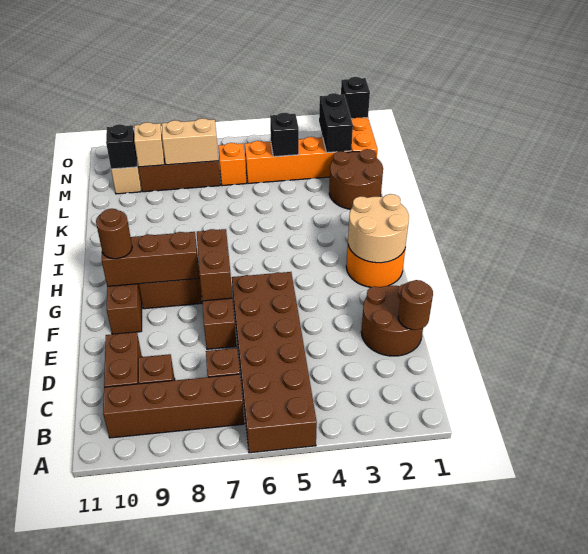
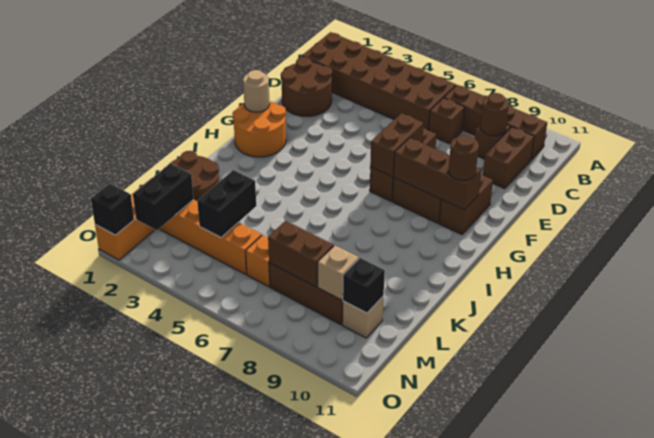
brown 2x6 brick [232,272,317,453] -> brown 2x6 brick turned to [302,32,456,130]
brown 1x1 round brick [398,280,433,330] -> brown 1x1 round brick moved to [480,93,509,136]
tan 2x2 round brick [348,194,409,263] -> tan 1x1 round brick [243,70,269,112]
black 1x1 brick [270,113,299,157] -> black 1x2 brick [197,170,256,238]
tan 1x2 brick [162,118,218,165] -> brown 1x2 brick [268,221,334,287]

